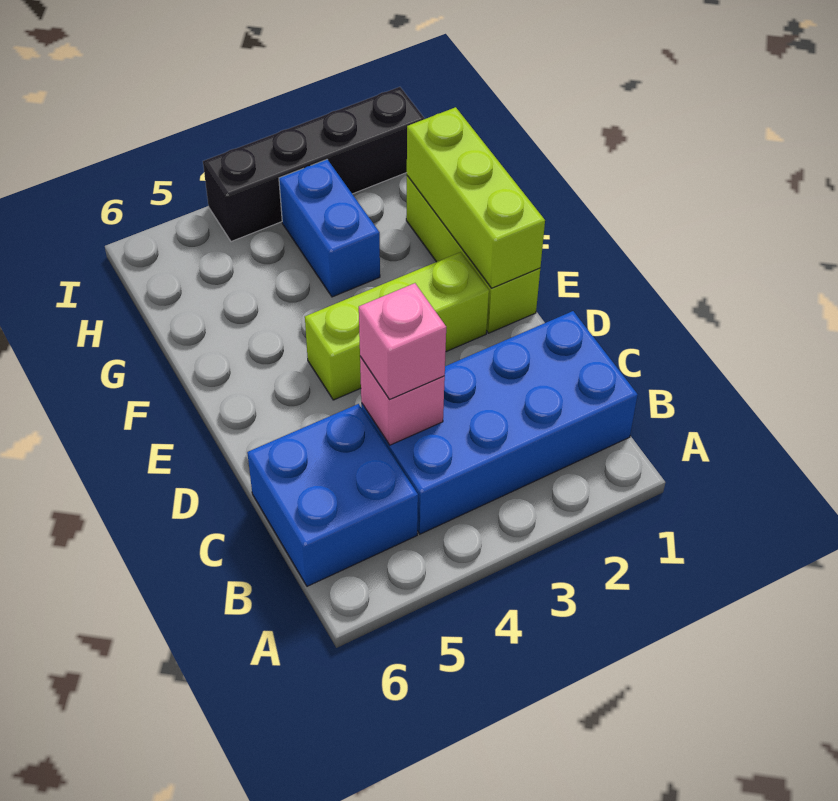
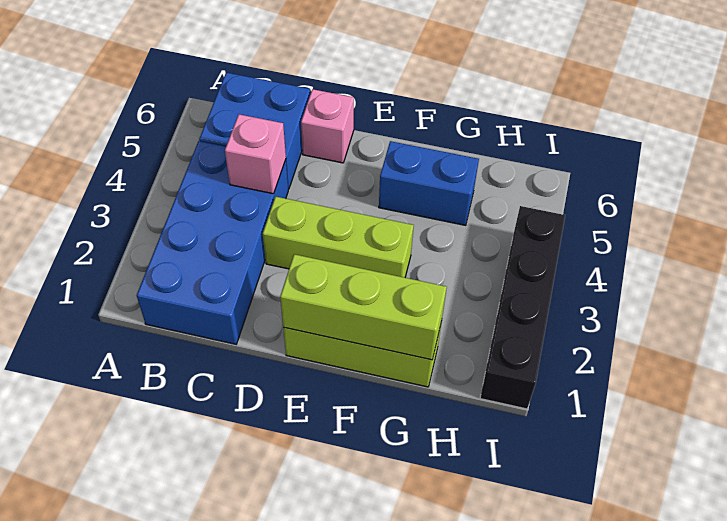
pink 1x1 brick [359,283,446,400] -> pink 1x1 brick moved to [301,89,354,163]
lime 1x3 brick [305,252,489,400] -> lime 1x3 brick turned to [263,197,414,278]
blue 1x2 brick [279,159,380,297] -> blue 1x2 brick moved to [379,141,479,225]

